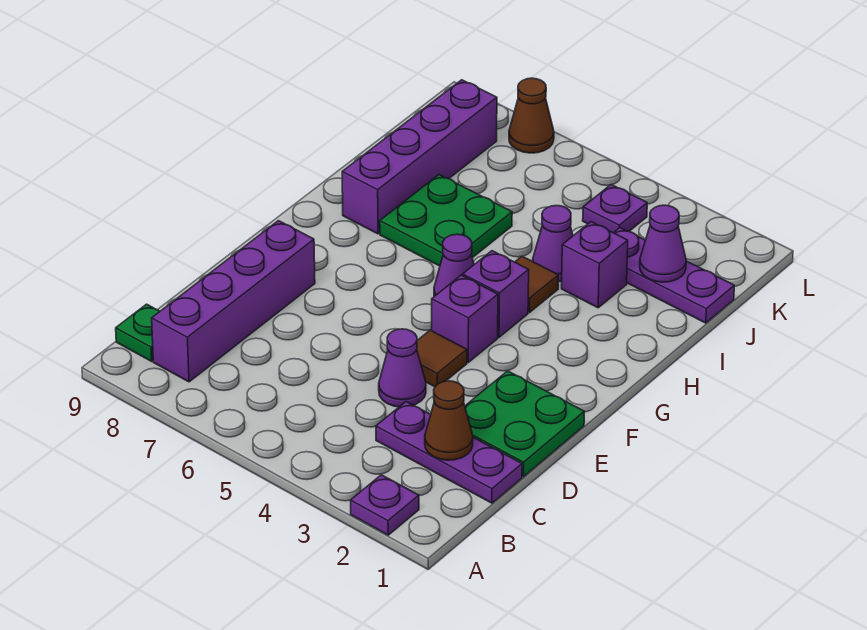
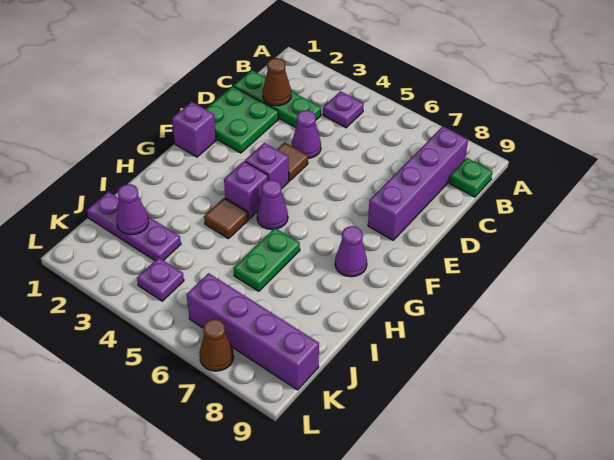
purple 1x1 plate [351,475,419,535] -> purple 1x1 plate moved to [323,91,364,128]
purple 1x3 plate [376,402,522,503] -> green 1x3 plate [234,70,321,127]
green 2x2 plate [380,175,512,266] -> green 1x2 plate [233,228,300,291]
purple 1x4 brick [342,80,497,234] -> purple 1x4 brick turned to [187,273,319,390]
purple 1x1 brick [562,222,628,308] -> purple 1x1 brick moved to [172,102,216,157]
purple 1x1 cone [533,206,573,282] -> purple 1x1 cone moved to [335,226,367,277]

